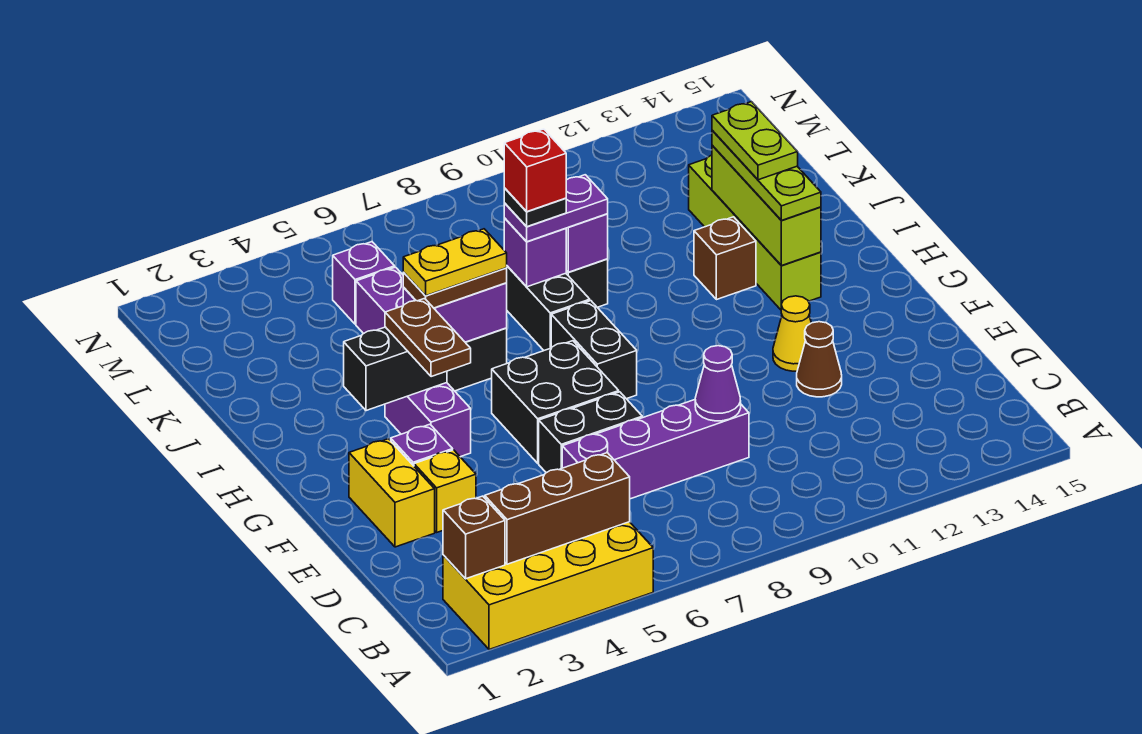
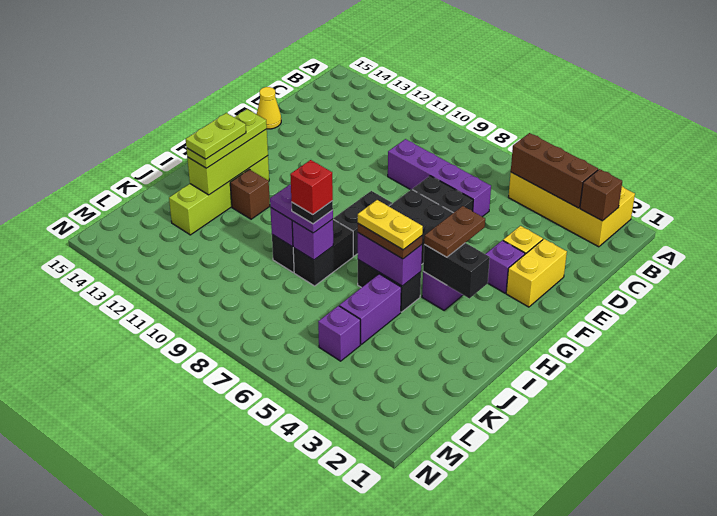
purple 1x1 cone [695,346,741,421] -> none
brown 1x1 cone [797,322,842,397] -> none
yellow 1x1 cone [773,296,811,371] -> yellow 1x1 cone moved to [257,87,281,129]

